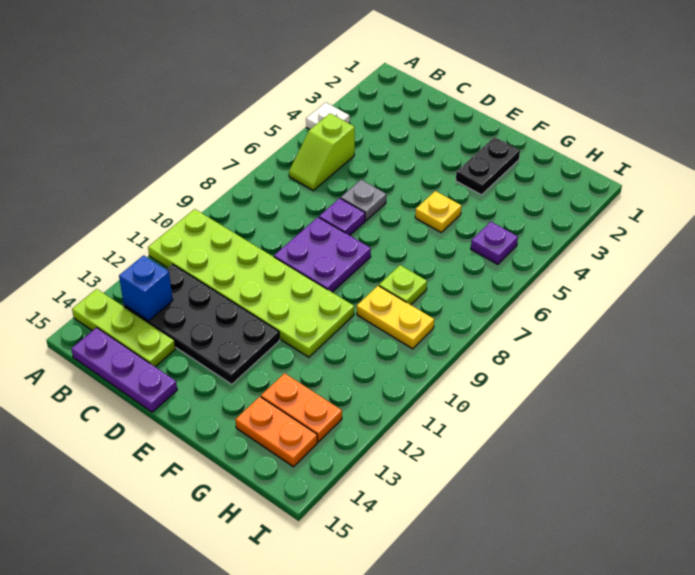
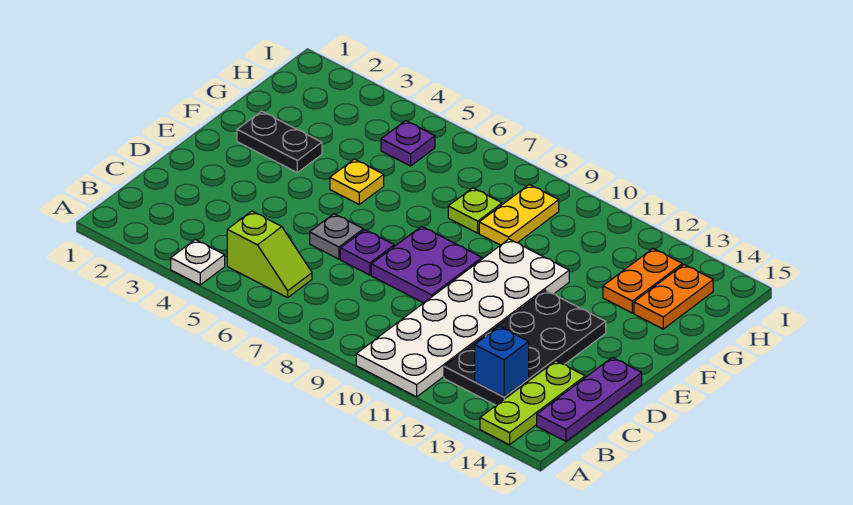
lime 2x6 plate [148,209,354,357] -> white 2x6 plate [356,239,569,397]

